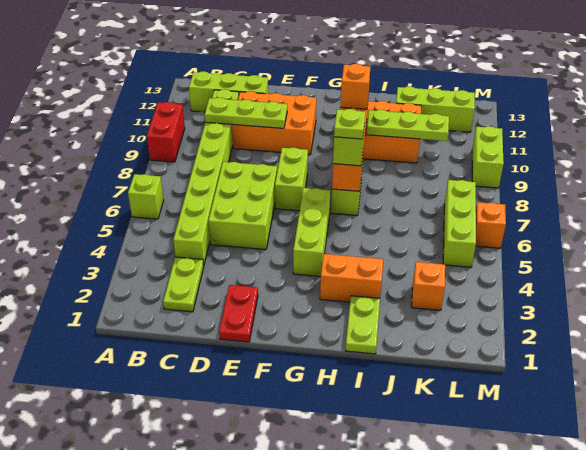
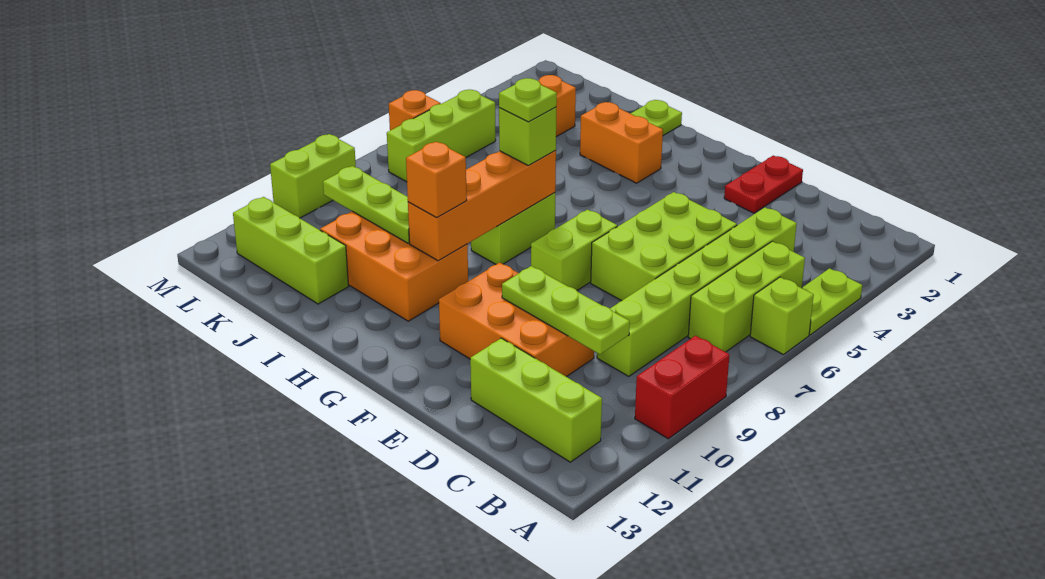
lime 1x2 plate [163,257,204,312] -> lime 1x2 plate moved to [802,268,862,335]
lime 1x8 brick [173,89,239,265] -> lime 1x6 brick [597,207,797,376]
lime 1x3 brick [293,188,330,276] -> lime 1x3 brick moved to [688,241,805,352]

